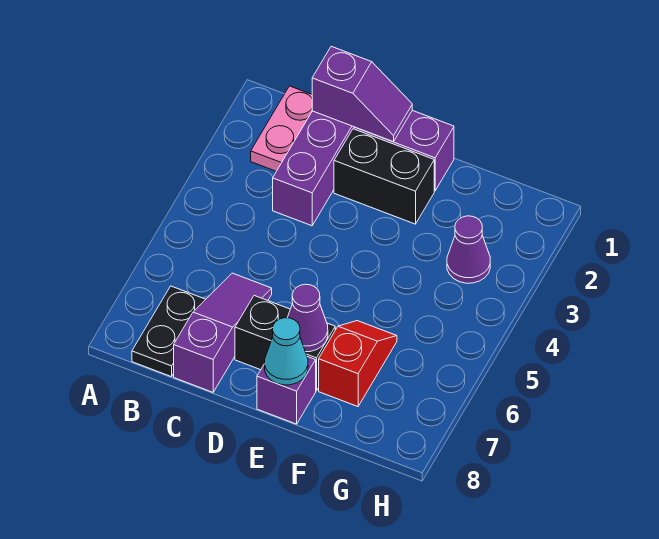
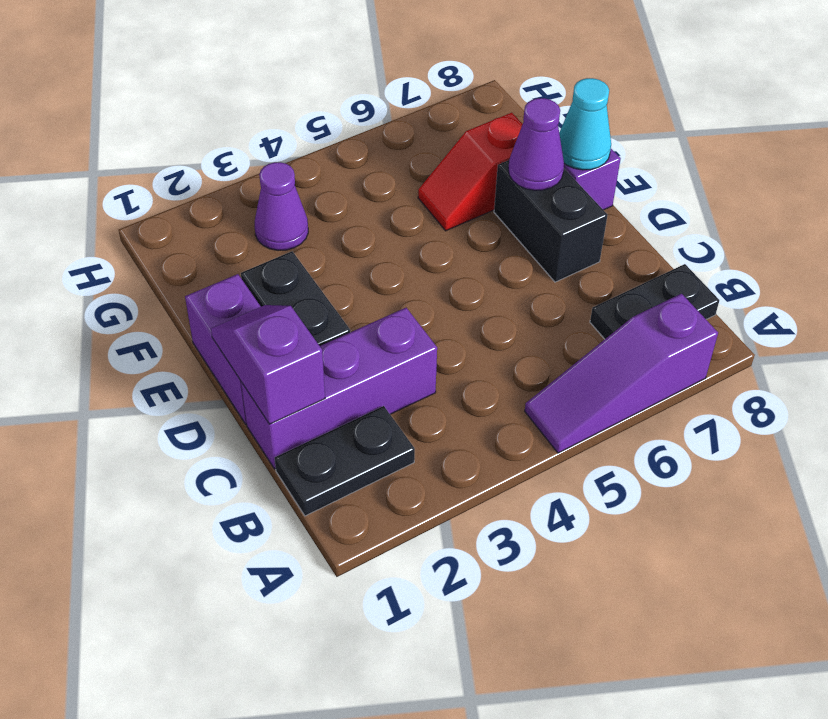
pink 1x2 plate [251,86,312,171] -> black 1x2 plate [275,406,415,516]
purple 1x3 slope [174,273,272,392] -> purple 1x3 slope moved to [525,294,718,453]

